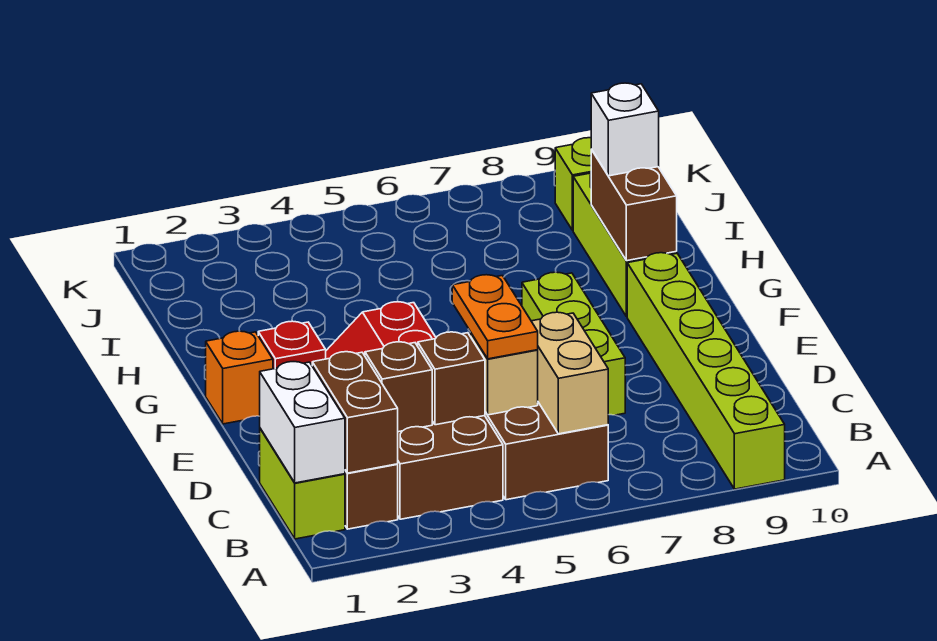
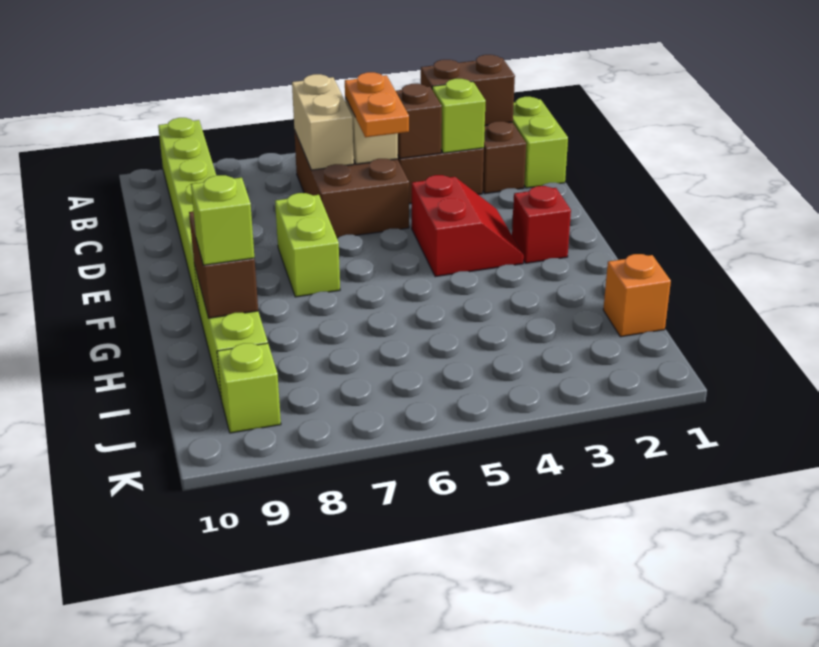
white 1x2 brick [260,362,345,483] -> none
brown 1x2 brick [312,352,398,473] -> brown 1x2 brick turned to [421,55,515,126]
brown 1x1 brick [365,342,432,432] -> lime 1x1 brick [432,79,486,153]
lime 1x3 brick [522,272,625,415] -> lime 1x2 brick [275,193,340,297]
orange 1x1 brick [206,331,273,424] -> orange 1x1 brick moved to [603,254,671,337]
white 1x1 brick [591,83,659,176] -> lime 1x1 brick [191,175,254,265]

